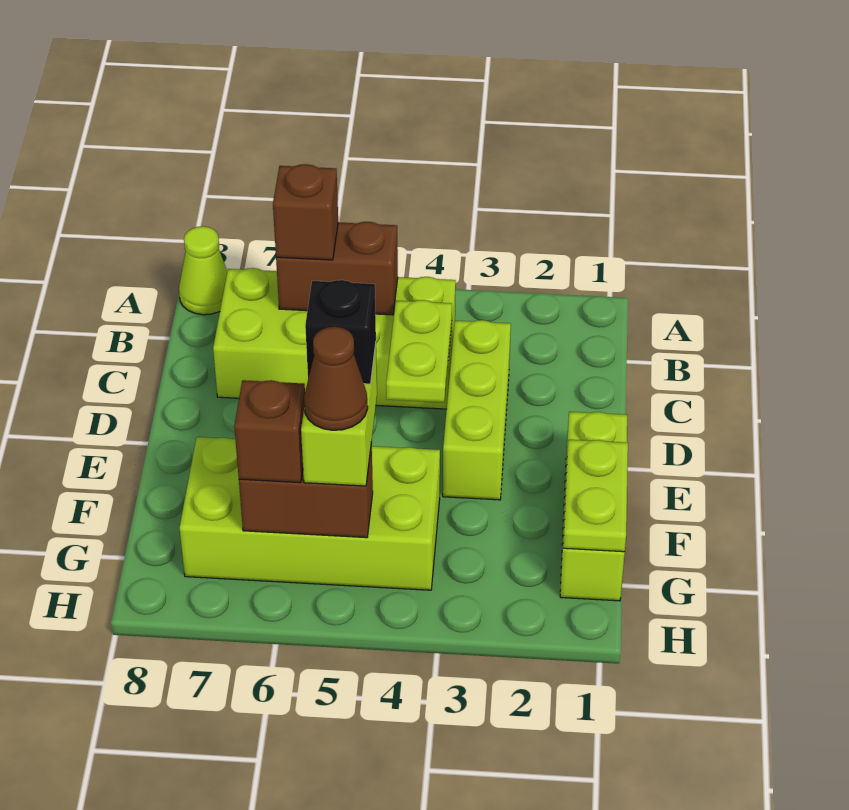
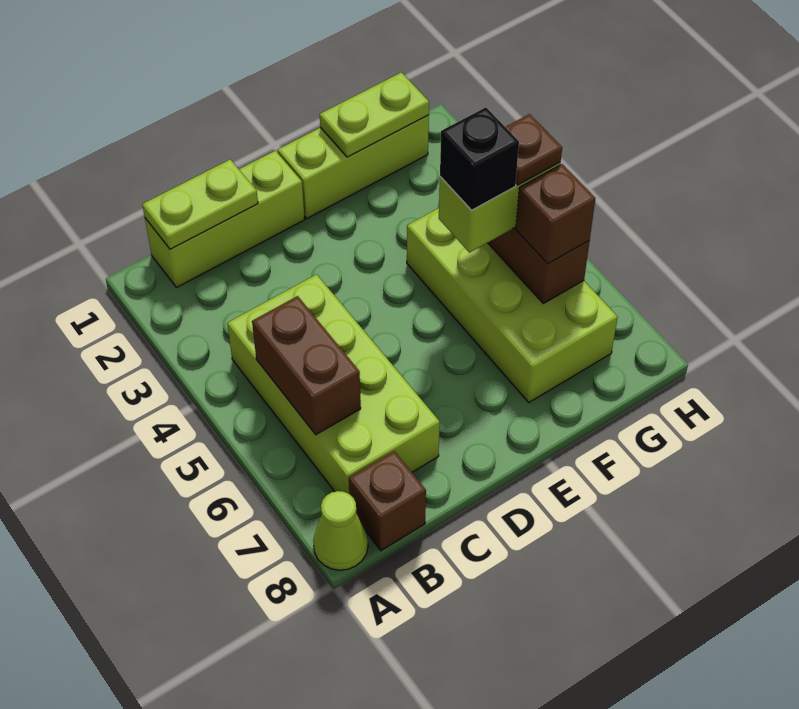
brown 1x1 brick [273,164,338,260] -> brown 1x1 brick moved to [349,451,426,550]
lime 1x3 brick [443,320,511,500] -> lime 1x3 brick moved to [145,151,305,288]
lime 1x2 plate [386,300,452,402] -> lime 1x2 plate moved to [142,159,258,249]
brown 1x1 cone [304,327,368,430] -> brown 1x1 plate [506,114,562,185]

